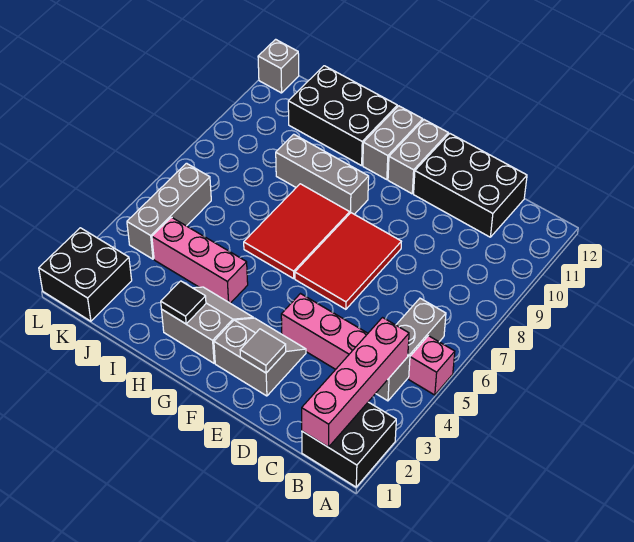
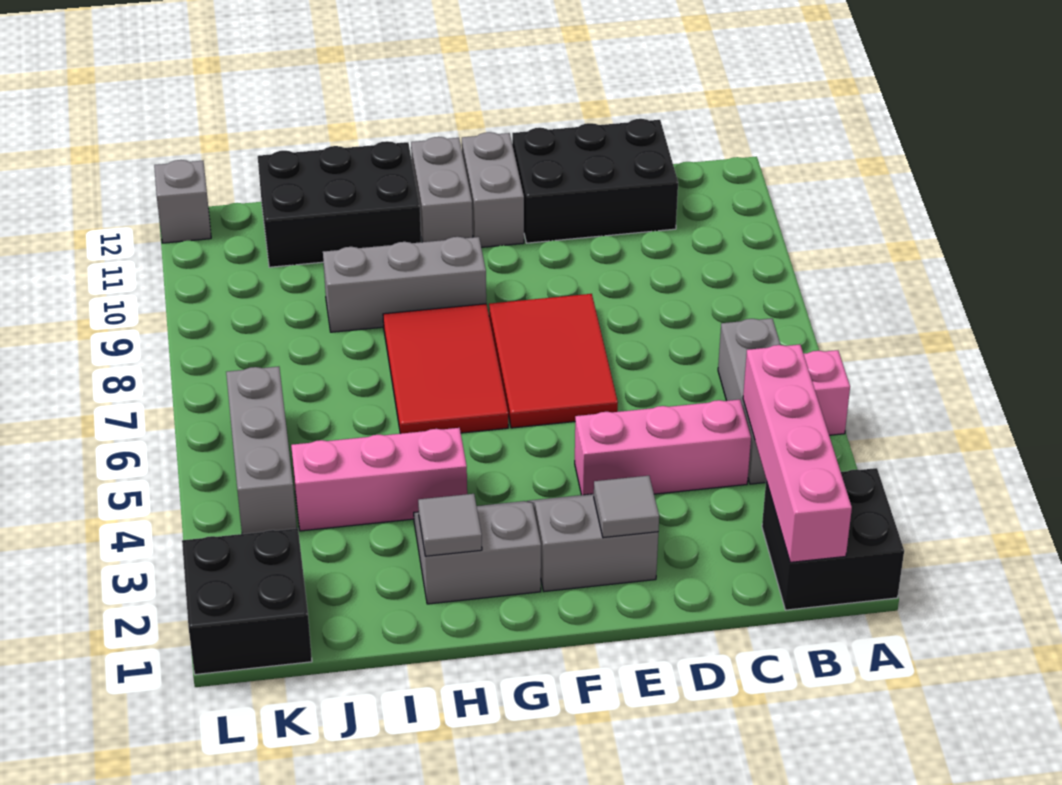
black 1x1 tile [161,281,206,324] -> grey 1x1 tile [418,494,482,556]

